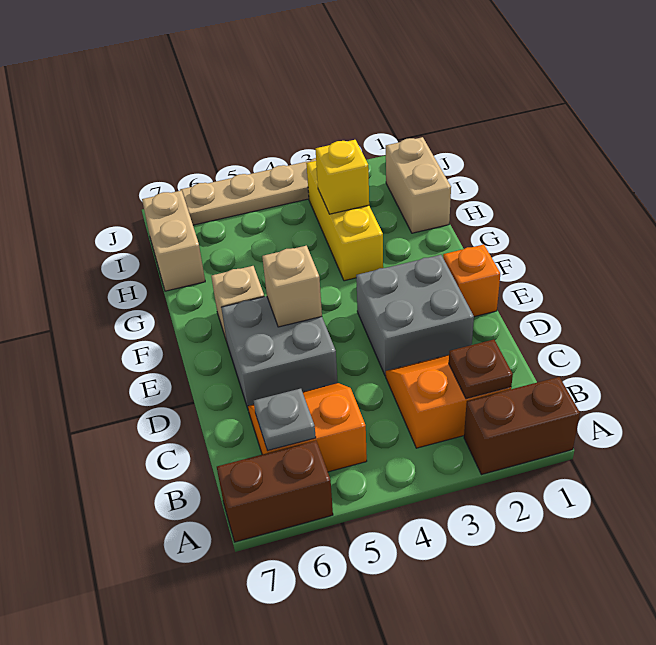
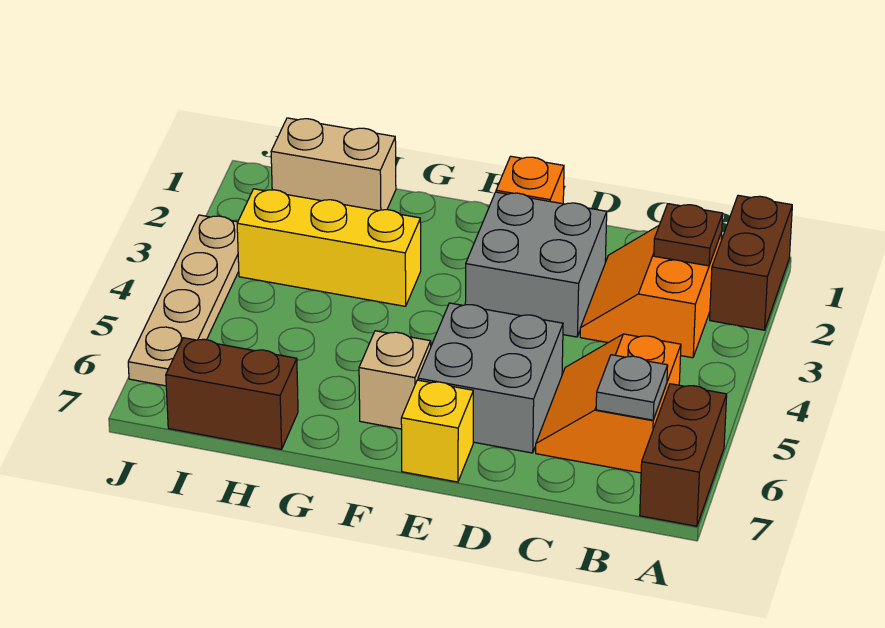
tan 1x1 brick [262,246,322,327] -> none
yellow 1x1 brick [315,140,369,214] -> yellow 1x1 brick moved to [401,380,473,482]
tan 1x2 brick [142,190,205,291] -> brown 1x2 brick [166,338,298,449]

